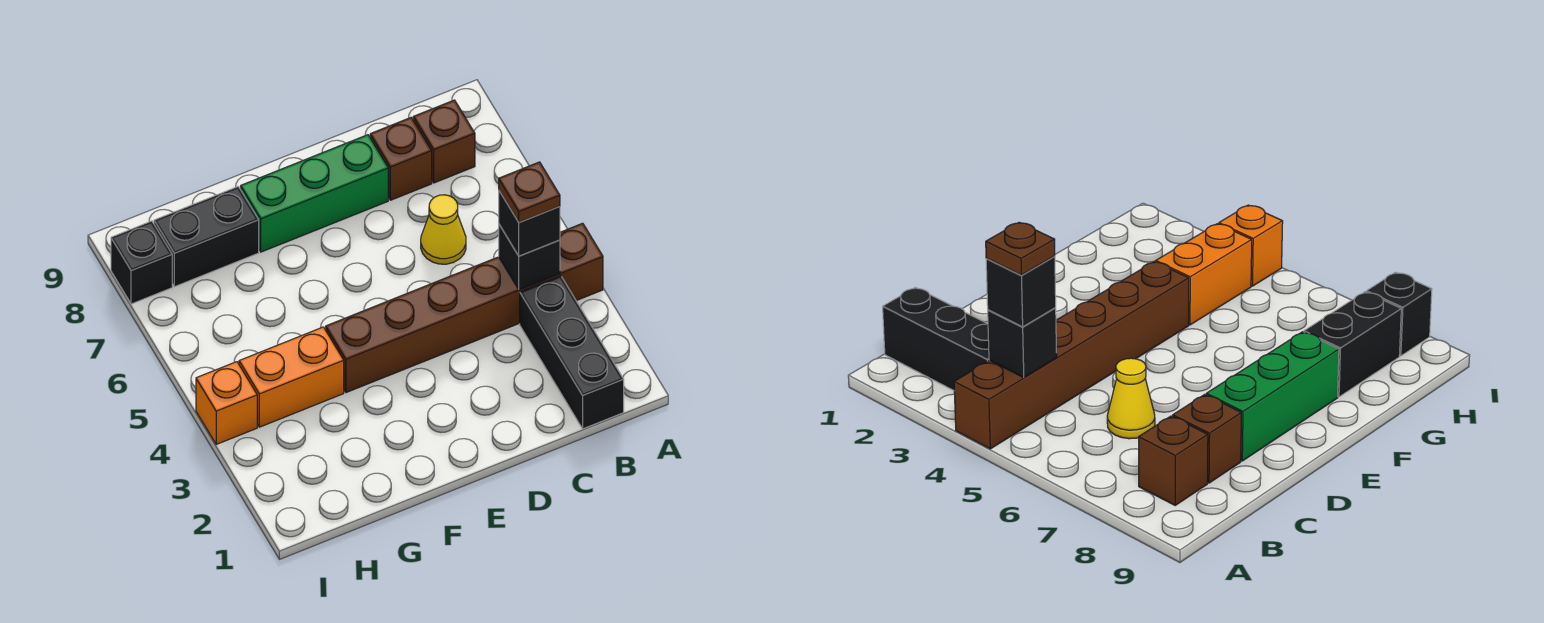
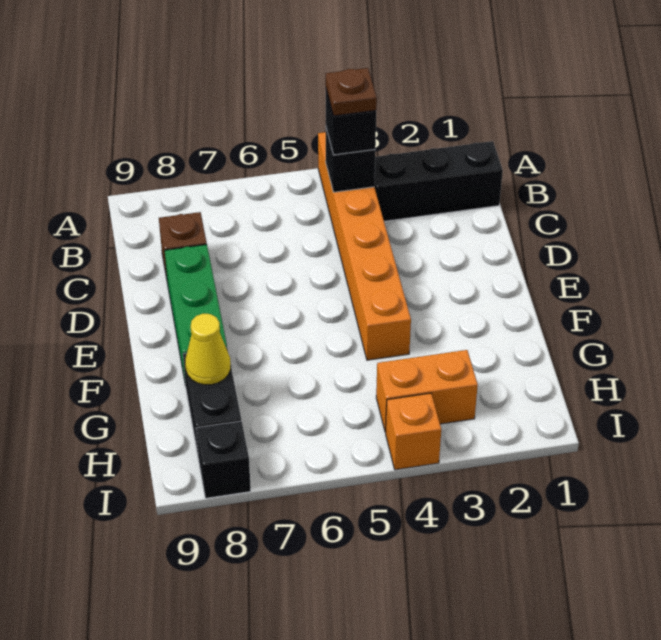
brown 1x6 brick [326,223,603,393] -> orange 1x6 brick [318,132,411,360]
brown 1x1 brick [413,100,475,183] -> none
yellow 1x1 cone [421,195,466,264] -> yellow 1x1 cone moved to [185,314,231,385]
orange 1x2 brick [239,327,344,427] -> orange 1x2 brick turned to [376,350,478,432]

